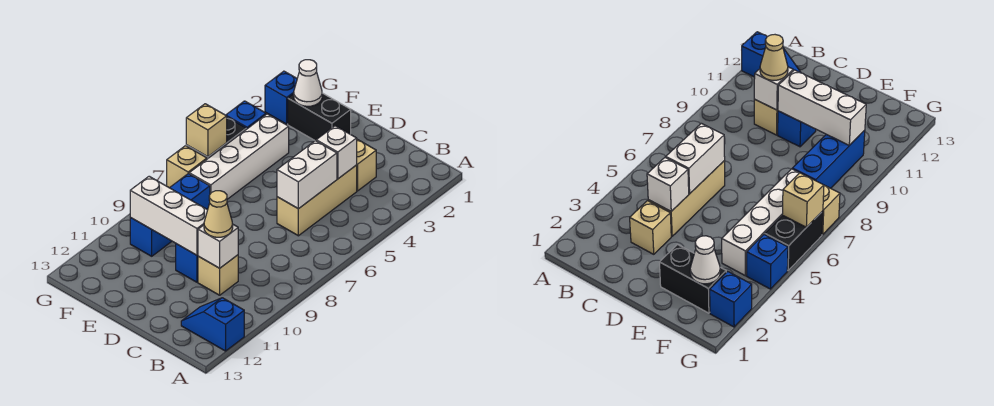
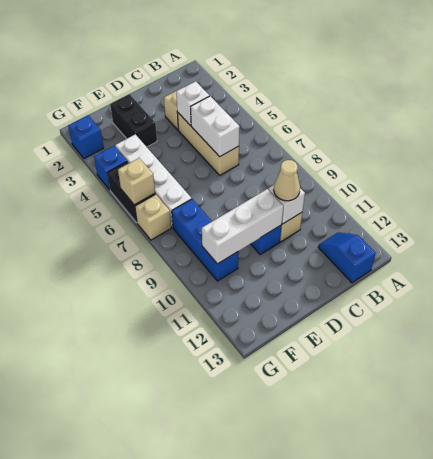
blue 1x2 slope [181,298,244,351] -> blue 1x2 slope turned to [318,232,376,283]
black 1x2 brick [288,93,351,141] -> black 1x2 brick turned to [110,94,157,147]
white 1x1 cone [294,60,322,106] -> none

